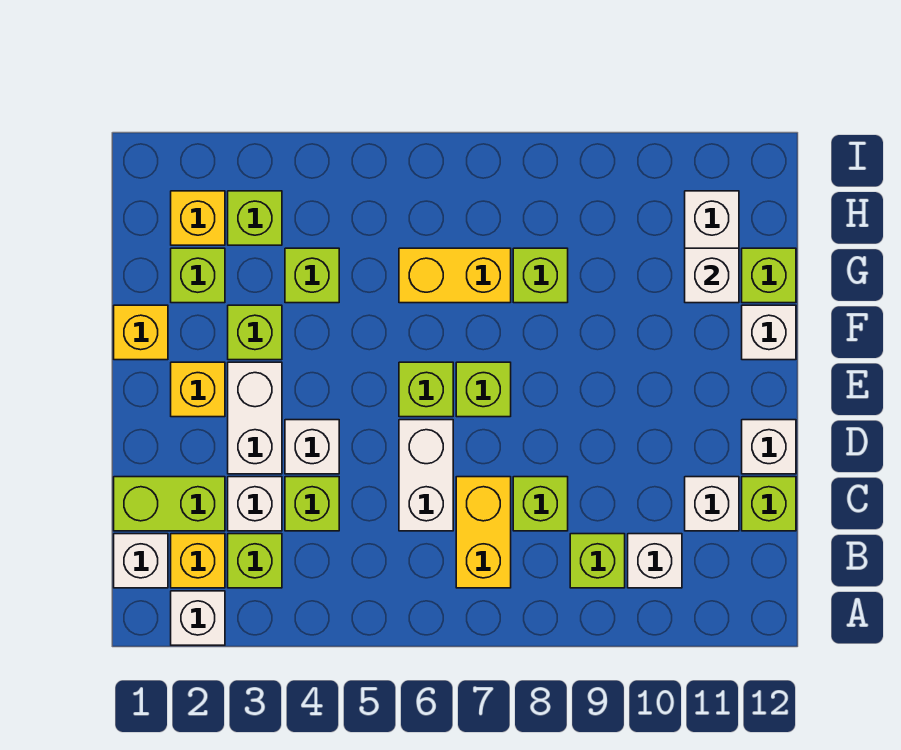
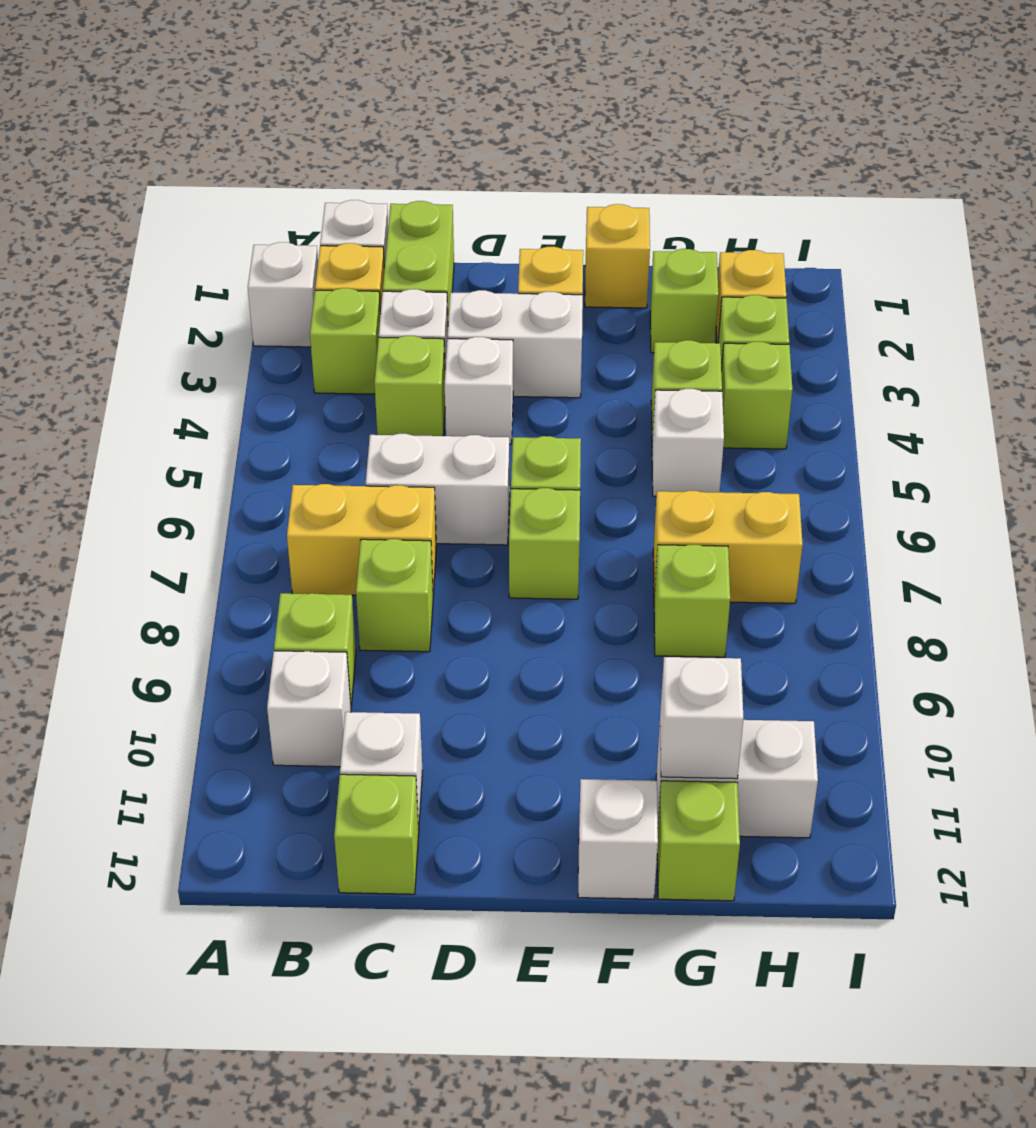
white 1x1 brick [742,420,796,474] -> white 1x1 brick moved to [652,389,724,496]
lime 1x1 brick [228,305,282,360] -> lime 1x1 brick moved to [721,342,792,449]
yellow 1x2 brick [399,248,511,303] -> yellow 1x2 brick turned to [653,491,803,603]

